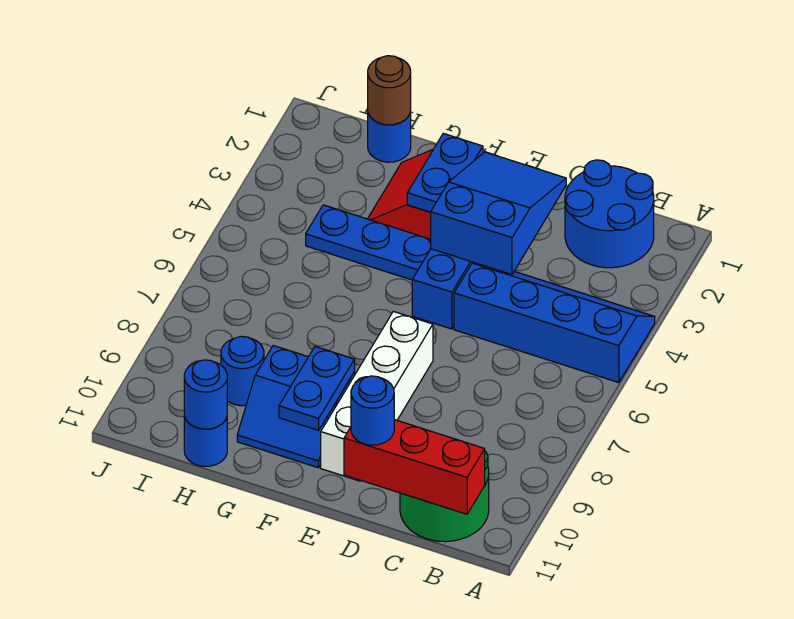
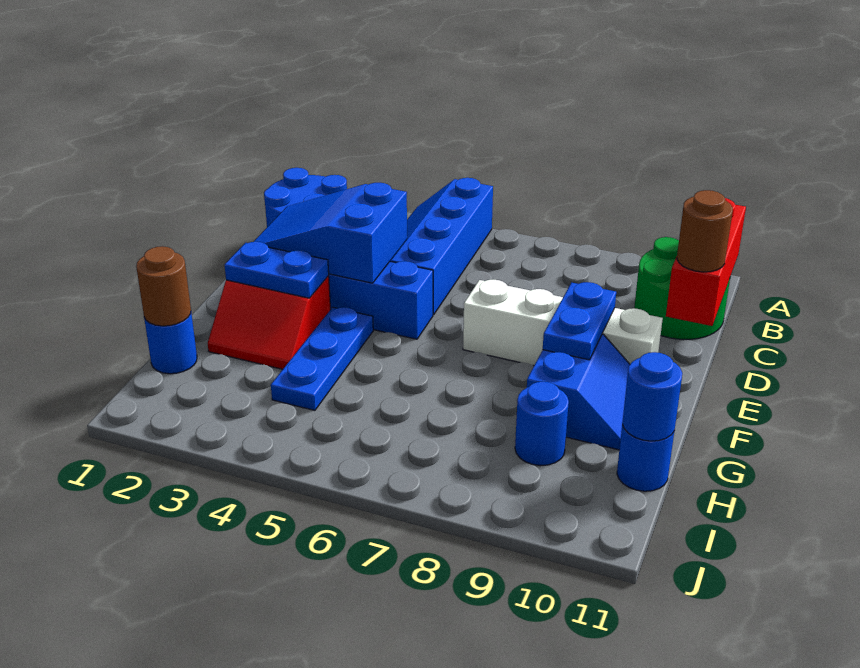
blue 1x1 round brick [351,376,394,445] -> brown 1x1 round brick [677,190,733,272]
blue 1x2 plate [279,347,355,430] -> blue 1x2 plate turned to [543,282,616,360]

